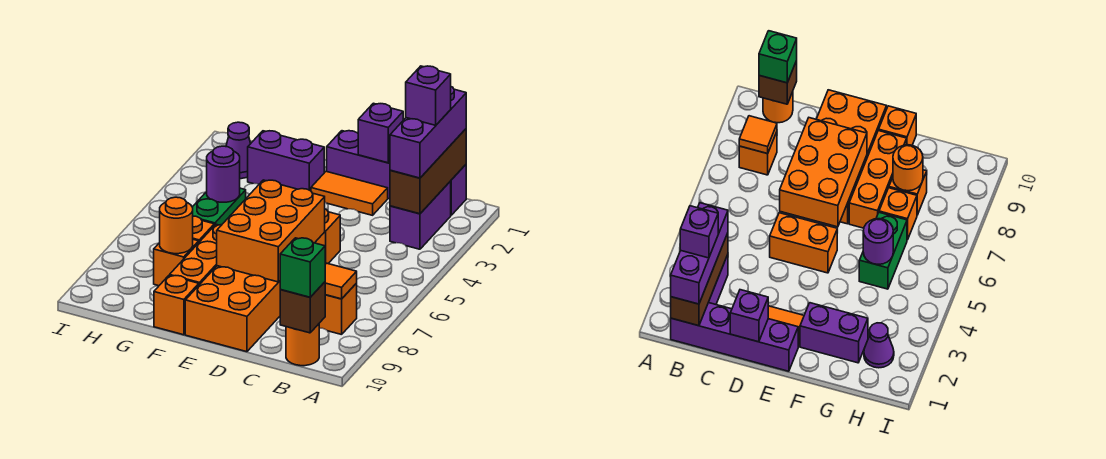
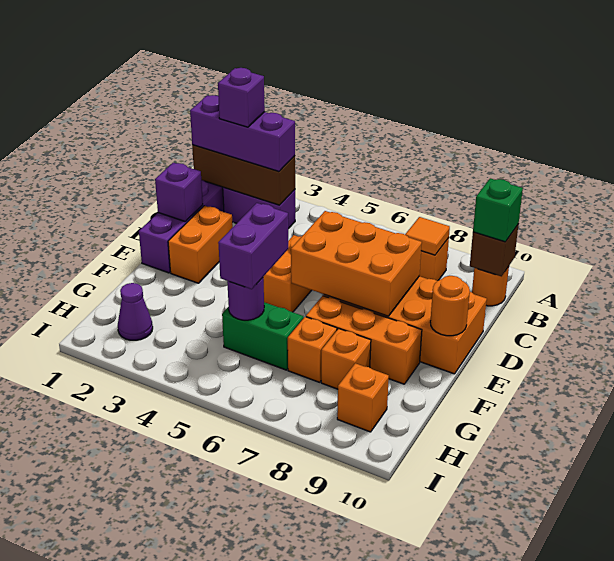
orange 1x2 tile [311,171,388,215] -> orange 1x2 brick [168,206,233,283]
purple 1x2 brick [248,131,324,191] -> purple 1x2 brick moved to [218,203,288,289]
orange 1x1 brick [154,275,199,335] -> orange 1x1 brick moved to [337,363,389,432]
orange 1x1 round brick [160,197,193,254] -> orange 1x1 round brick moved to [430,276,470,336]

